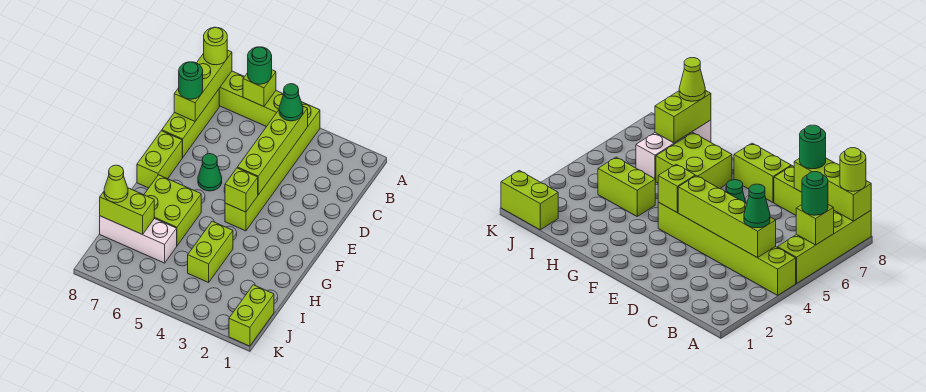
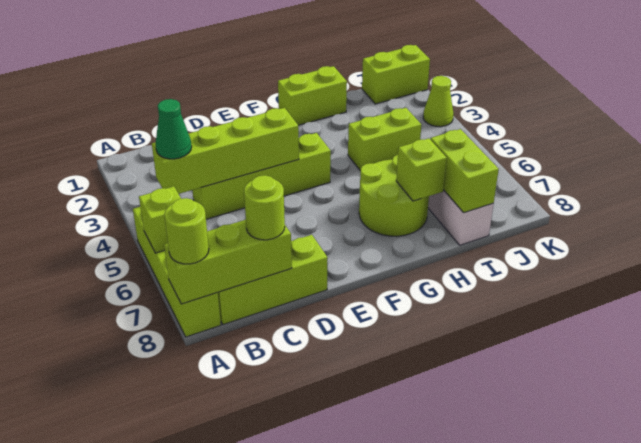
lime 1x6 brick [225,102,320,231] -> lime 1x4 brick [192,133,331,219]
green 1x1 round brick [248,47,272,84] -> none
green 1x1 round brick [179,62,203,99] -> lime 1x1 round brick [244,175,285,240]
green 1x1 cone [198,154,222,191] -> none
lime 1x2 brick [137,131,183,188] -> lime 1x2 brick moved to [278,66,347,125]
lime 1x1 brick [225,168,258,212] -> lime 1x1 brick moved to [396,138,447,201]
lime 2x2 brick [144,175,201,245] -> lime 2x2 round brick [359,155,429,236]
lime 1x1 cone [104,165,128,203] -> lime 1x1 cone moved to [423,76,453,127]

